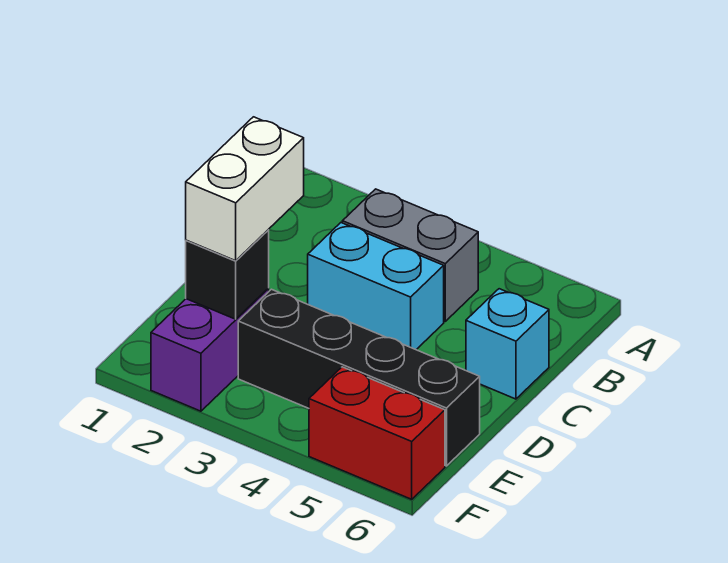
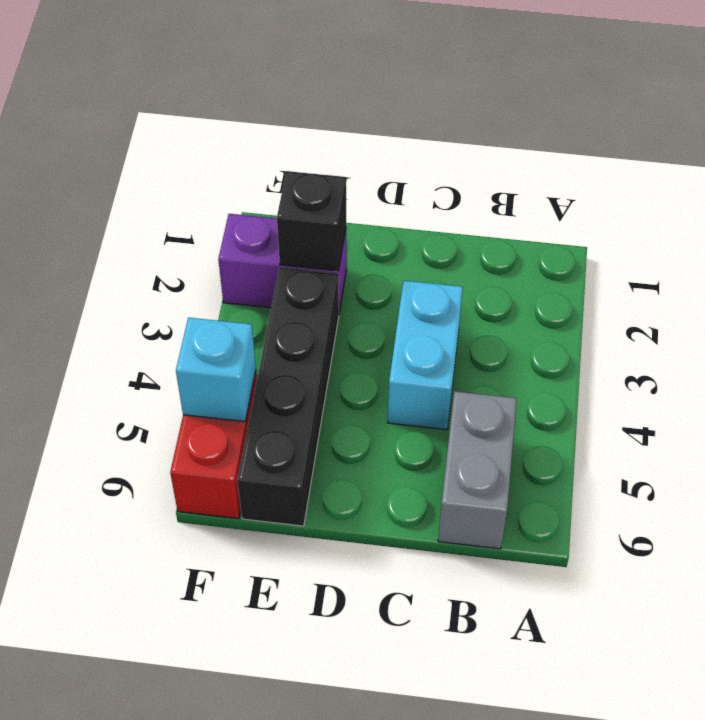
grey 1x2 brick [342,189,478,321] -> grey 1x2 brick moved to [438,391,517,549]
cyan 1x1 brick [466,289,549,399] -> cyan 1x1 brick moved to [176,318,256,422]
white 1x2 brick [186,117,304,261] -> none

